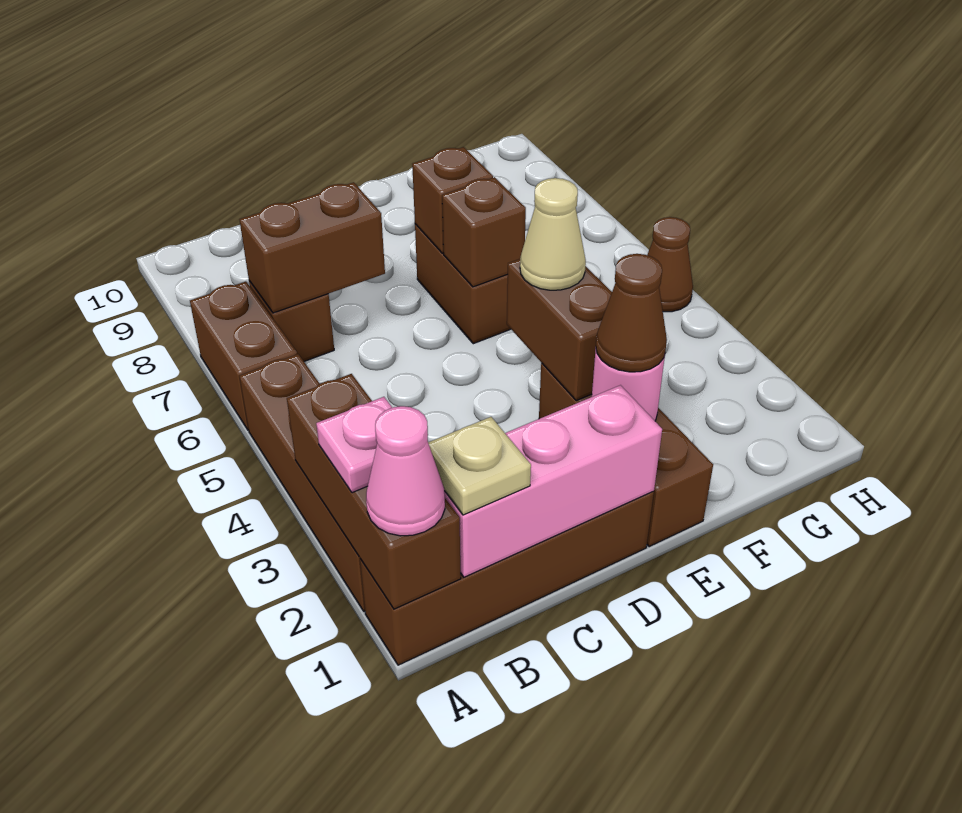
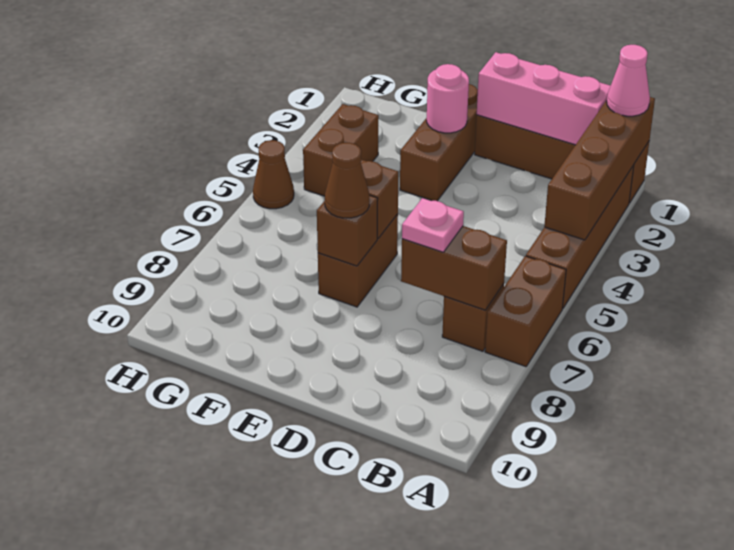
brown 1x3 brick [287,374,461,609] -> brown 1x4 brick [544,97,655,240]
pink 1x1 plate [316,397,392,493] -> pink 1x1 plate moved to [402,198,464,252]
tan 1x1 plate [428,417,531,515] -> none
brown 1x1 cone [596,254,667,372] -> brown 1x1 cone moved to [325,143,369,218]
brown 1x2 brick [507,259,612,400] -> brown 1x2 brick moved to [303,104,379,196]
tan 1x1 cone [520,178,586,290] -> none

